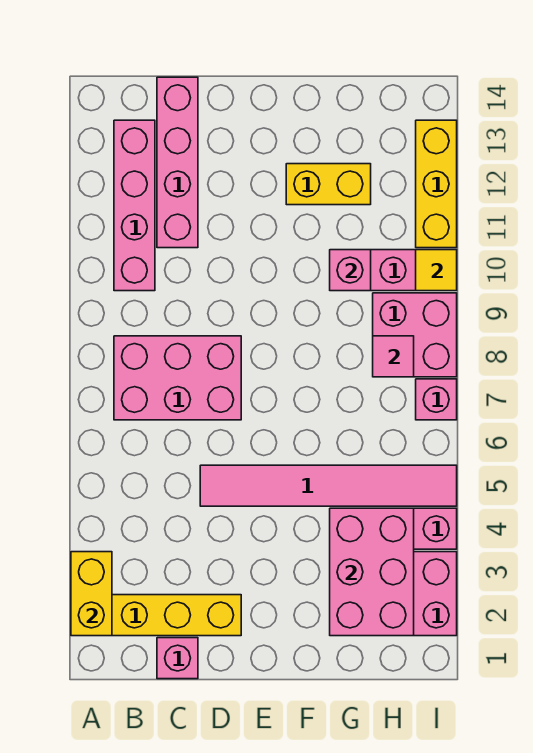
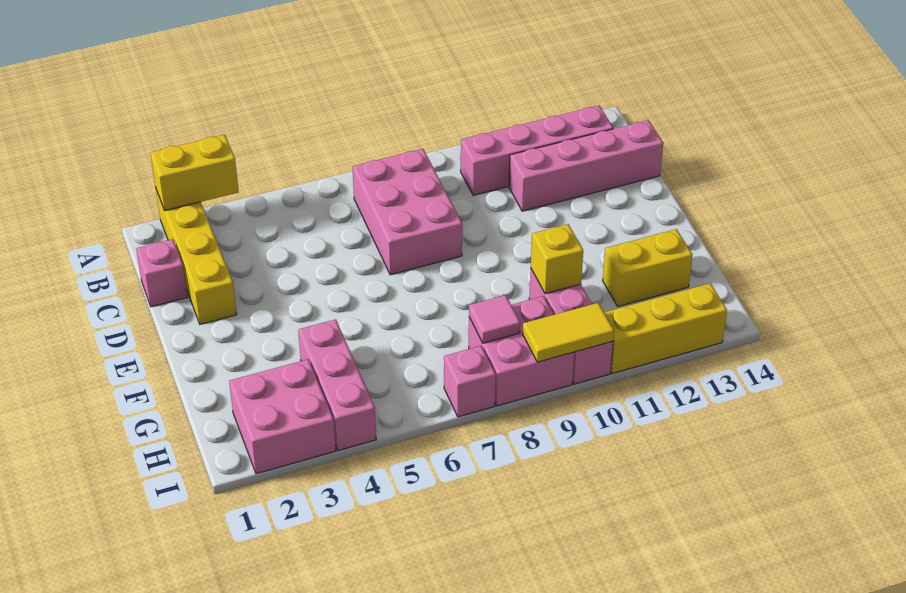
pink 1x6 tile [200,465,457,506] -> none
yellow 1x2 brick [286,164,371,205] -> yellow 1x2 brick turned to [603,229,692,306]
pink 2x3 brick [330,508,414,636] -> none
pink 1x1 brick [330,250,371,291] -> yellow 1x1 brick [531,224,583,294]
yellow 1x1 tile [416,250,457,291] -> yellow 1x2 tile [523,303,614,362]

